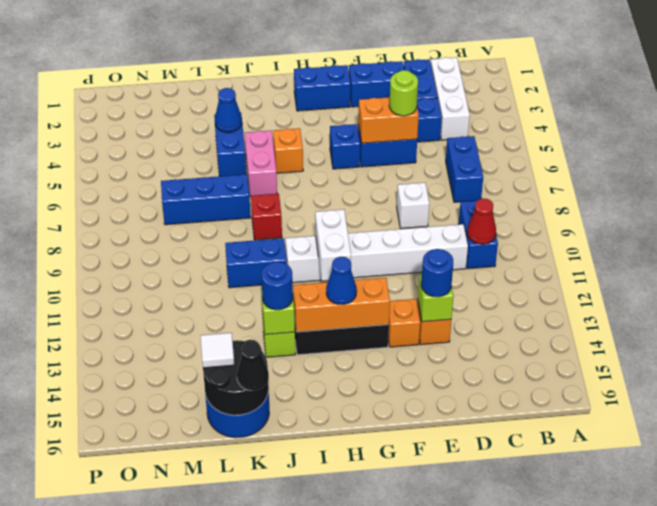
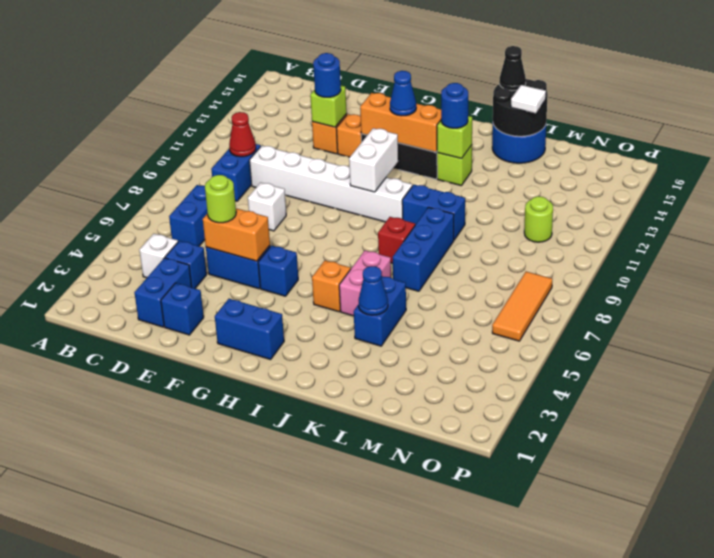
white 1x3 brick [431,57,470,140] -> white 1x1 brick [139,234,178,278]
blue 1x2 brick [349,61,404,107] -> blue 1x1 brick [161,283,204,335]
blue 1x3 brick [161,174,251,225] -> blue 1x3 brick turned to [393,207,454,291]
none -> lime 1x1 round brick [524,196,553,242]
none -> orange 1x3 tile [492,272,552,341]

